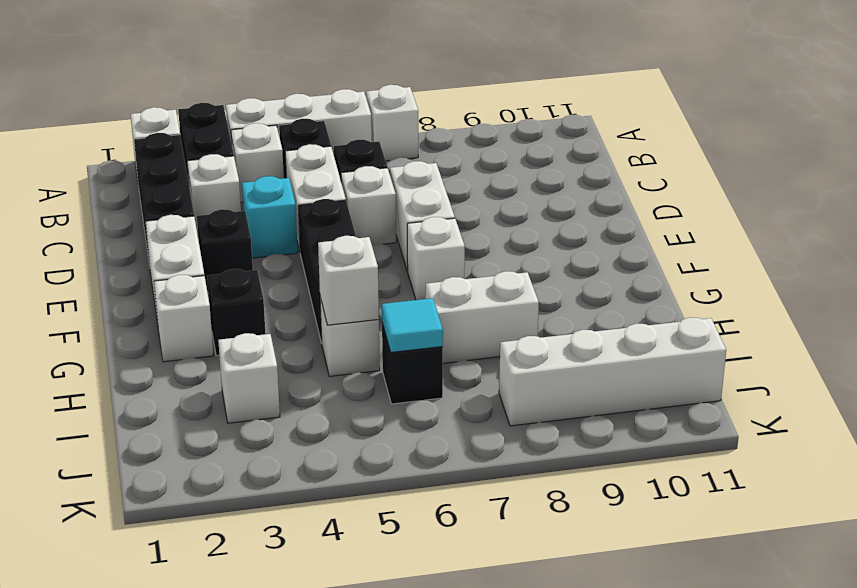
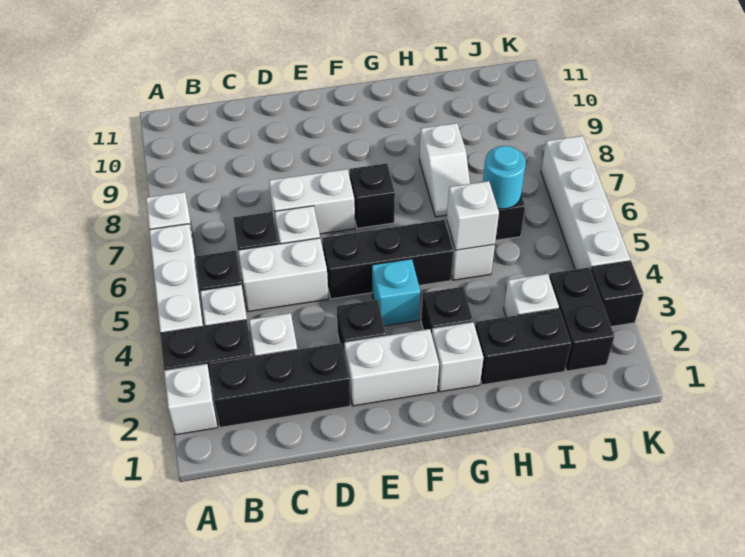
cyan 1x1 brick [242,176,298,258] -> cyan 1x1 brick moved to [372,259,420,326]
white 1x1 brick [407,217,465,300] -> black 1x1 brick [350,164,395,228]
none -> black 1x2 brick [475,309,571,385]
white 1x2 brick [426,271,539,363] -> white 1x2 slope [419,123,470,217]
cyan 1x1 tile [382,298,443,352] -> cyan 1x1 round brick [483,146,526,209]
none -> black 1x2 brick [549,267,614,371]
white 1x4 brick [499,317,726,426] -> white 1x4 brick moved to [541,136,630,270]
none -> black 1x1 brick [591,261,643,327]

